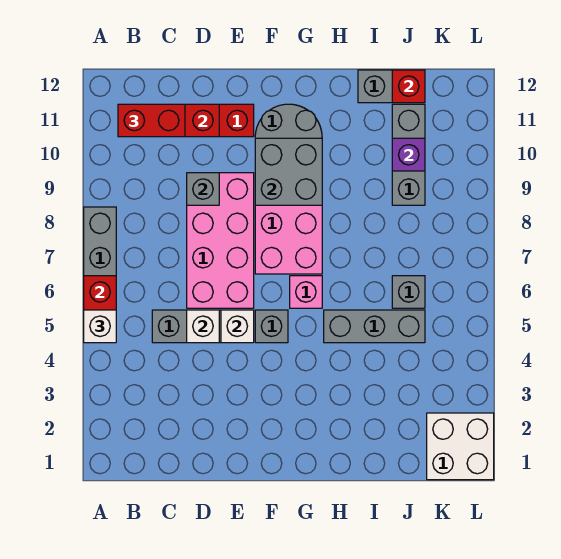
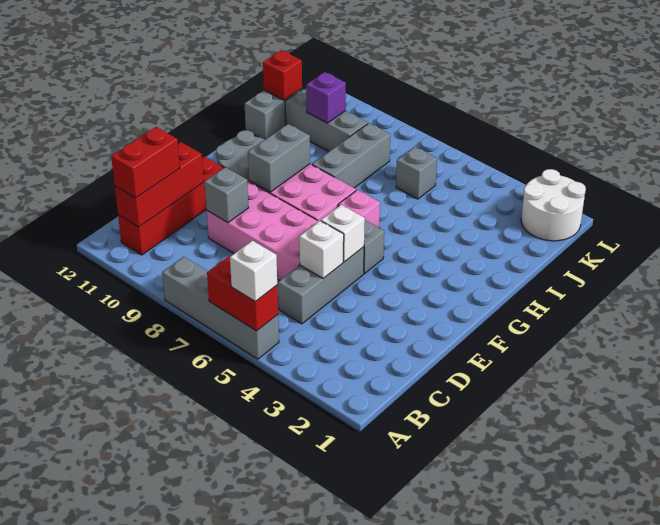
grey 2x2 brick [255,138,322,205] -> grey 1x2 brick [248,124,310,192]
grey 1x3 brick [324,310,425,343] -> grey 1x3 brick moved to [312,123,390,188]
white 2x2 brick [427,413,494,480] -> white 2x2 round brick [521,169,586,241]

